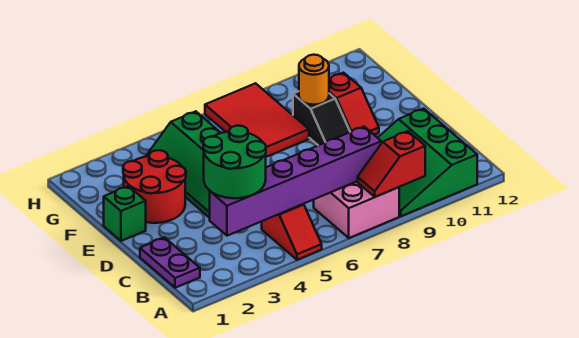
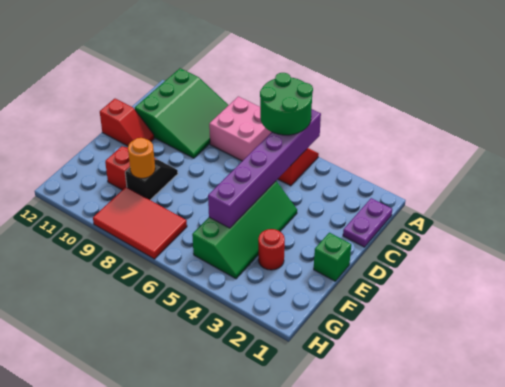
red 1x2 slope [358,131,425,197] -> red 1x2 slope moved to [100,99,154,146]
purple 1x6 brick [210,127,381,236] -> purple 1x6 brick turned to [208,109,321,228]
green 2x2 round brick [203,126,266,198] -> green 2x2 round brick moved to [260,73,313,135]
red 2x2 round brick [123,150,186,223] -> red 1x1 round brick [258,229,285,270]
red 2x3 tile [205,83,309,157] -> red 2x3 tile turned to [93,187,187,259]

